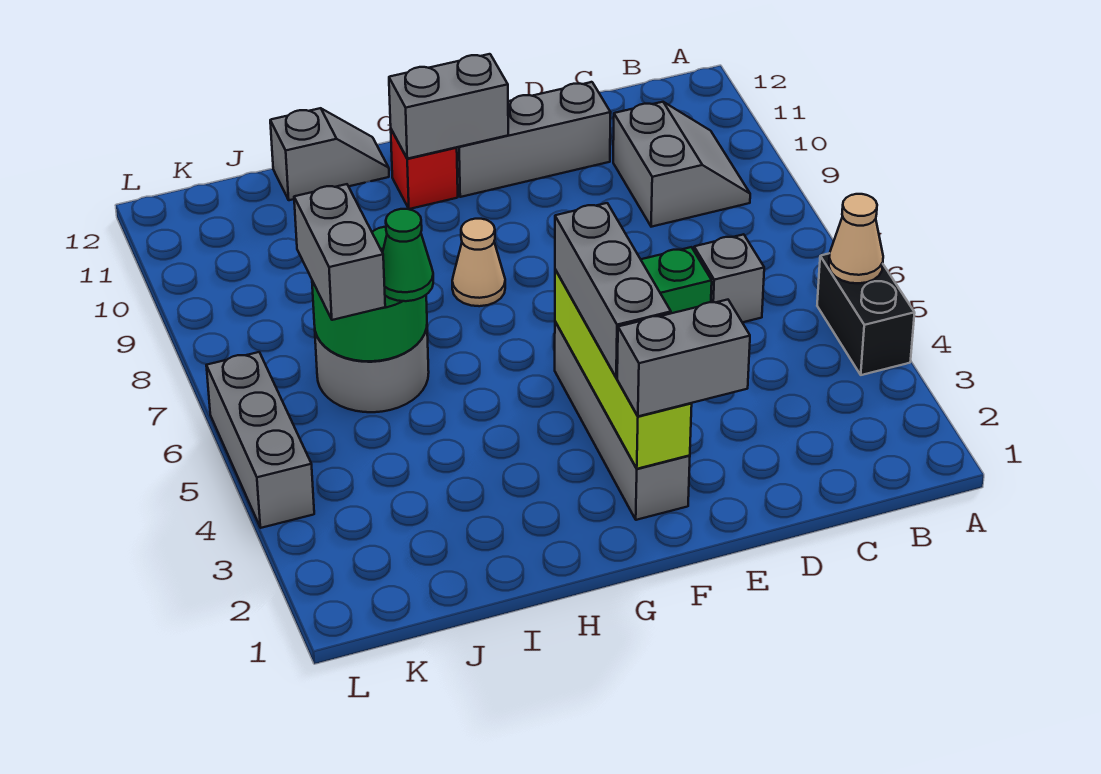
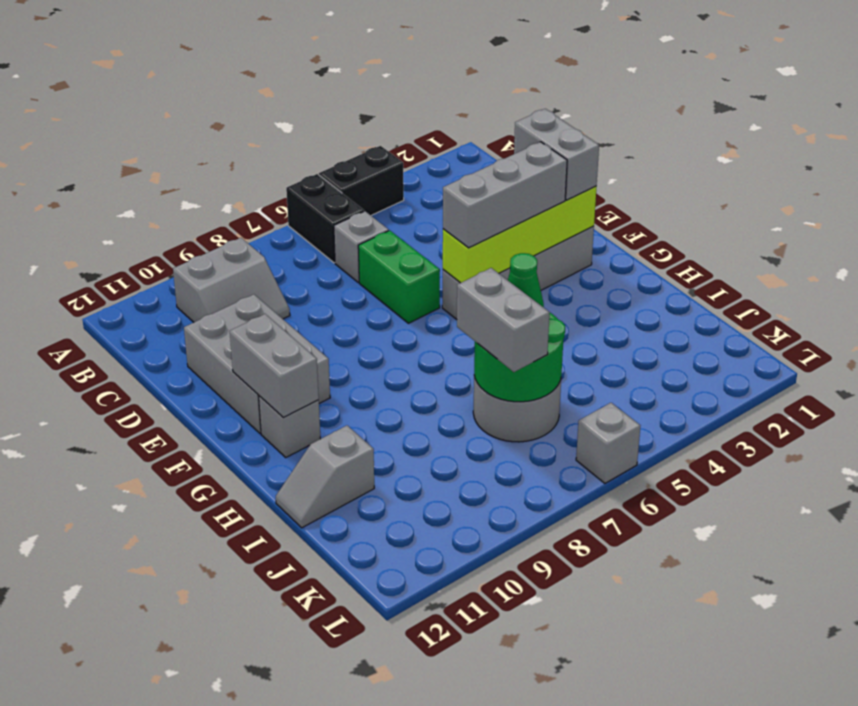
tan 1x1 cone [829,194,883,283] -> none
none -> black 1x2 brick [286,174,364,263]
grey 2x2 slope [613,102,750,227] -> grey 2x2 slope turned to [173,238,290,322]
grey 1x3 brick [457,82,611,197] -> grey 2x3 brick [184,294,330,434]
tan 1x1 cone [452,219,505,306] -> none
red 1x1 brick [391,130,458,209] -> grey 1x1 brick [259,396,320,457]
grey 1x2 slope [270,108,389,200] -> grey 1x2 slope turned to [276,426,374,528]
grey 1x2 brick [294,184,385,320] -> grey 1x2 brick turned to [457,268,550,372]
grey 1x3 brick [206,352,314,528] -> grey 1x1 brick [576,403,640,483]

